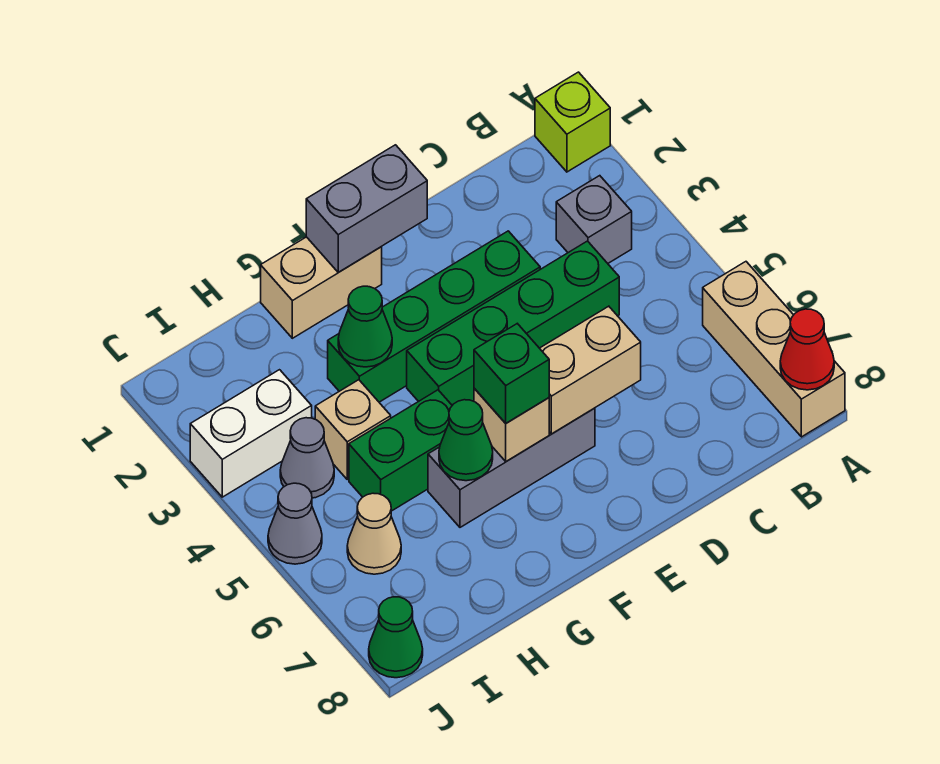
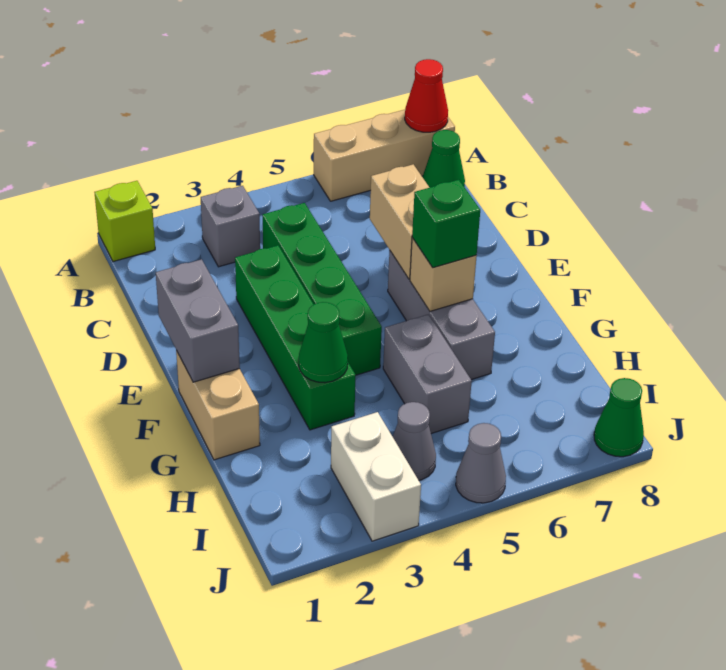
green 1x2 brick [349,390,452,511] -> grey 1x2 brick [383,314,472,434]
green 1x1 cone [439,400,493,481] -> green 1x1 cone moved to [422,130,465,187]
tan 1x1 brick [315,380,391,479] -> none
tan 1x1 cone [347,493,401,574] -> none

